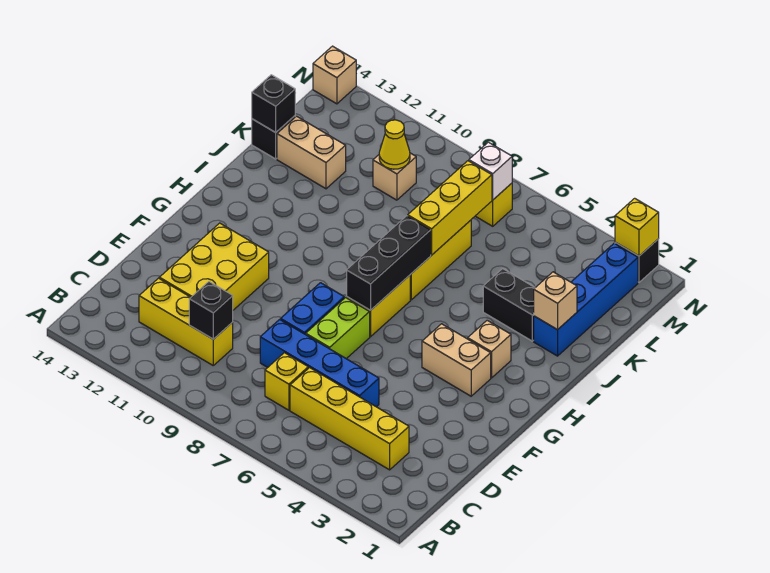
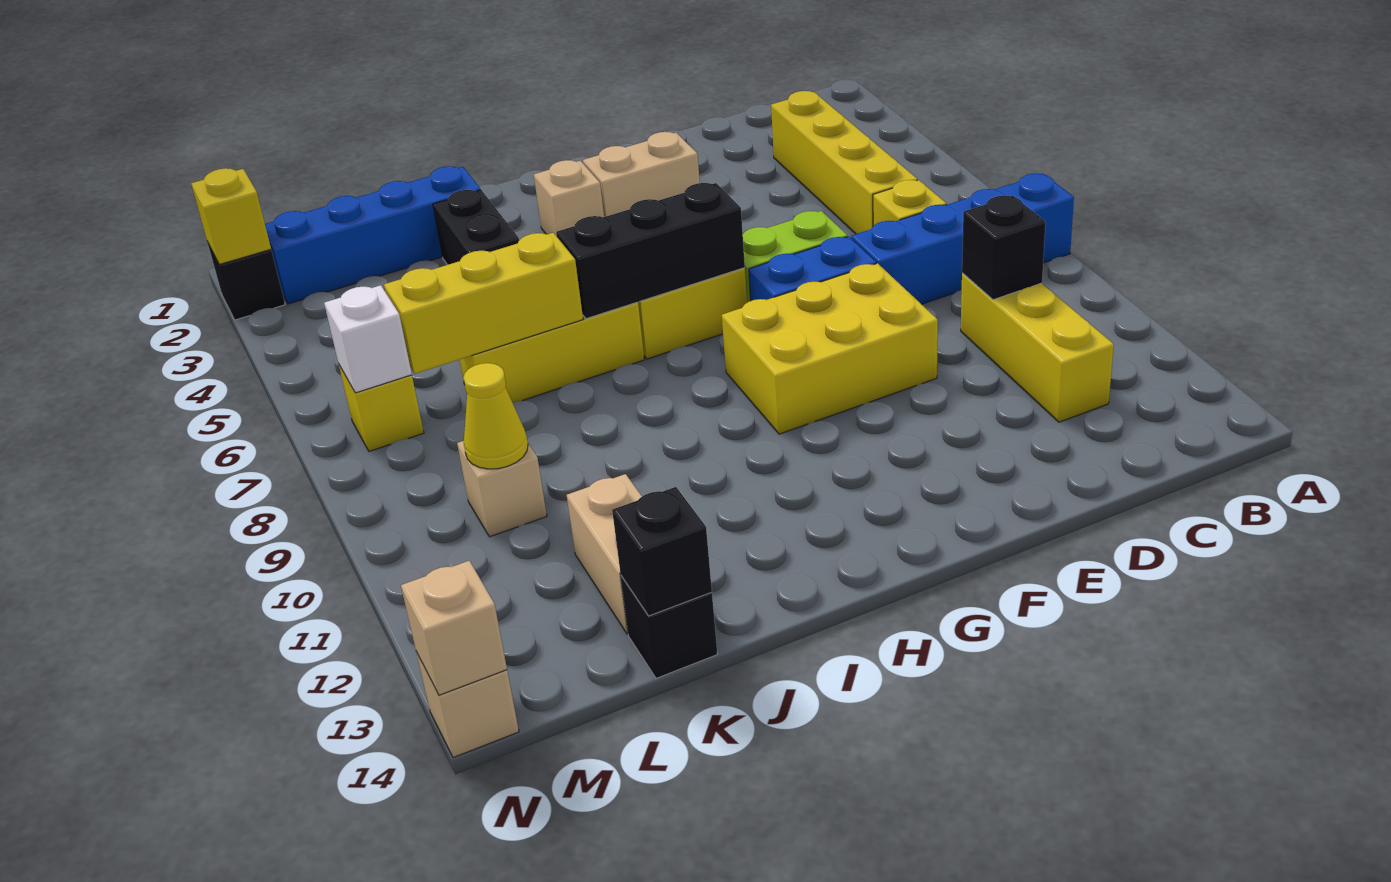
blue 1x4 brick [260,319,379,407] -> blue 1x4 brick turned to [851,174,1074,304]
yellow 2x3 brick [159,223,269,310] -> yellow 2x3 brick moved to [722,263,938,434]
tan 1x2 brick [422,324,491,396] -> tan 1x2 brick turned to [583,132,700,217]
tan 1x1 brick [534,272,577,330] -> tan 1x1 brick moved to [401,561,507,695]

